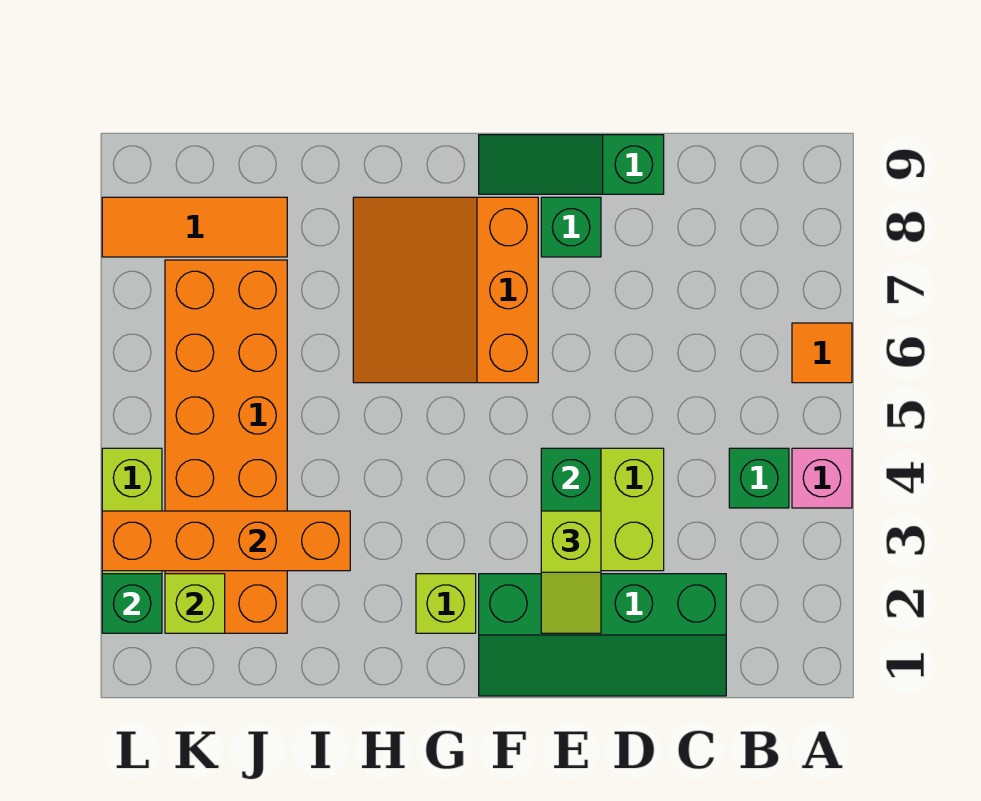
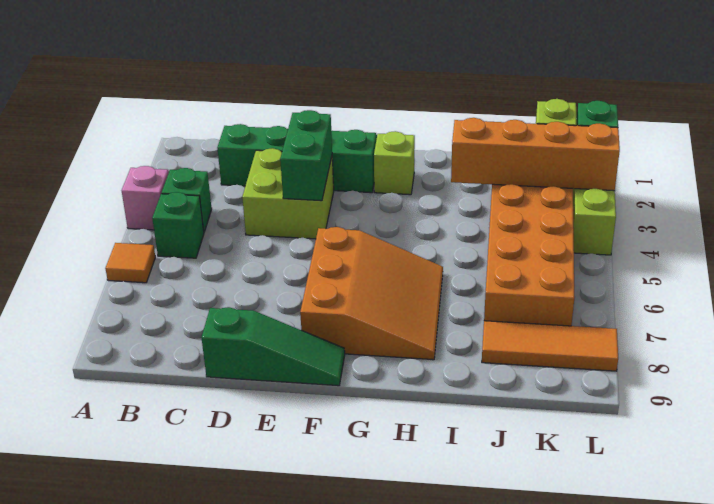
lime 1x2 slope [541,511,601,633] -> none
green 1x1 brick [541,197,601,257] -> green 1x1 brick moved to [152,192,204,258]

